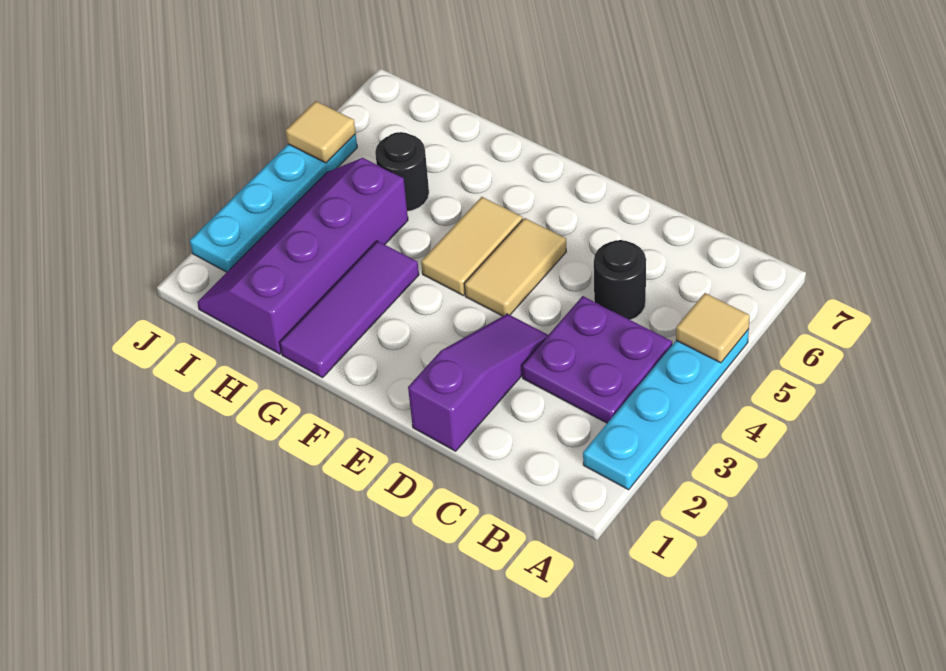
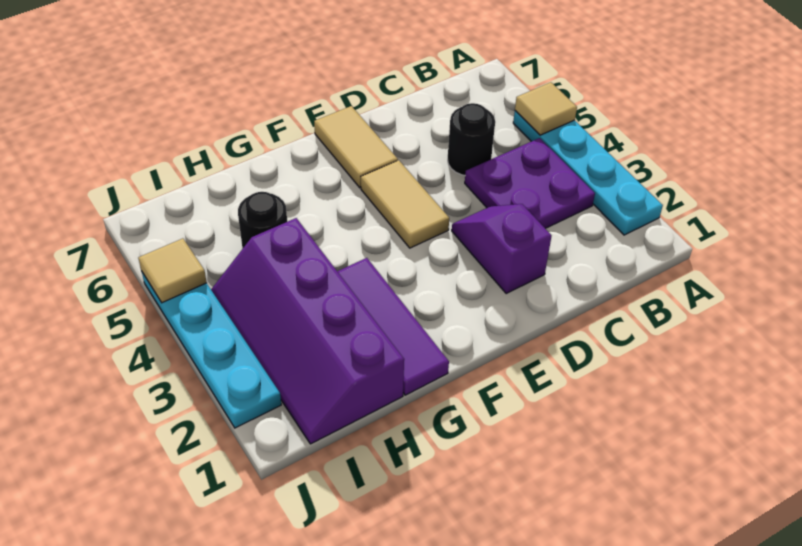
purple 1x3 slope [408,314,548,451] -> purple 1x2 slope [452,204,551,293]
tan 1x2 tile [421,197,523,295] -> tan 1x2 tile moved to [314,106,398,188]

